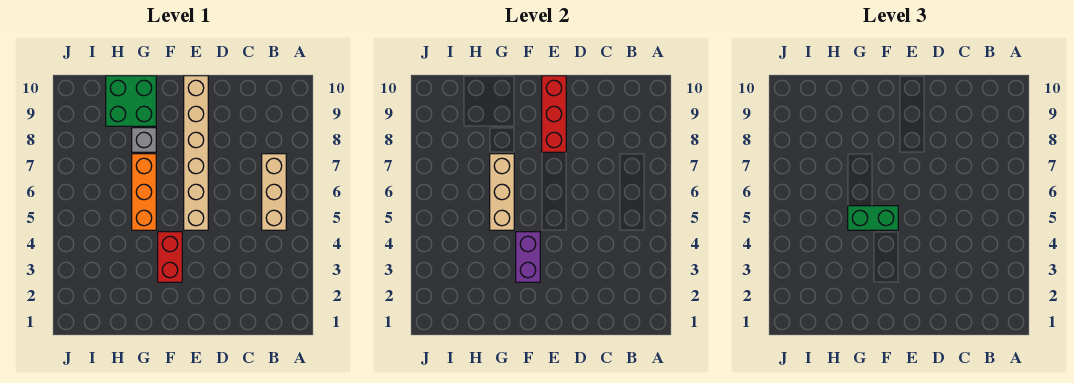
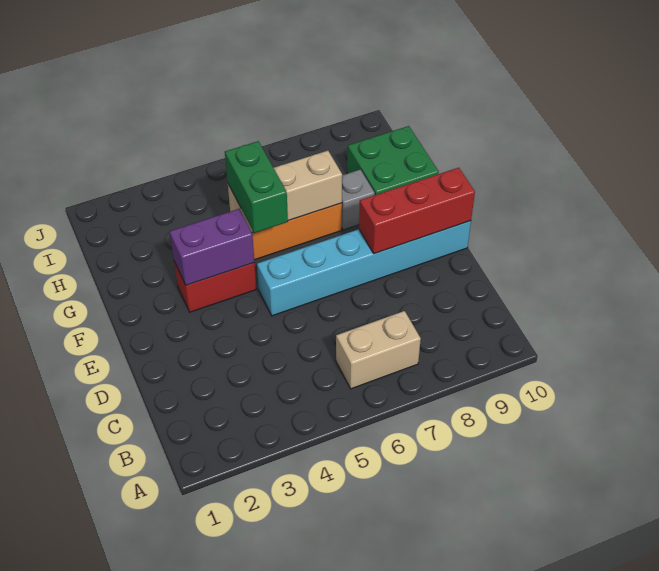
tan 1x3 brick [262,154,286,230] -> tan 1x2 brick [336,311,421,389]
tan 1x6 brick [184,76,208,230] -> cyan 1x6 brick [257,221,471,316]

